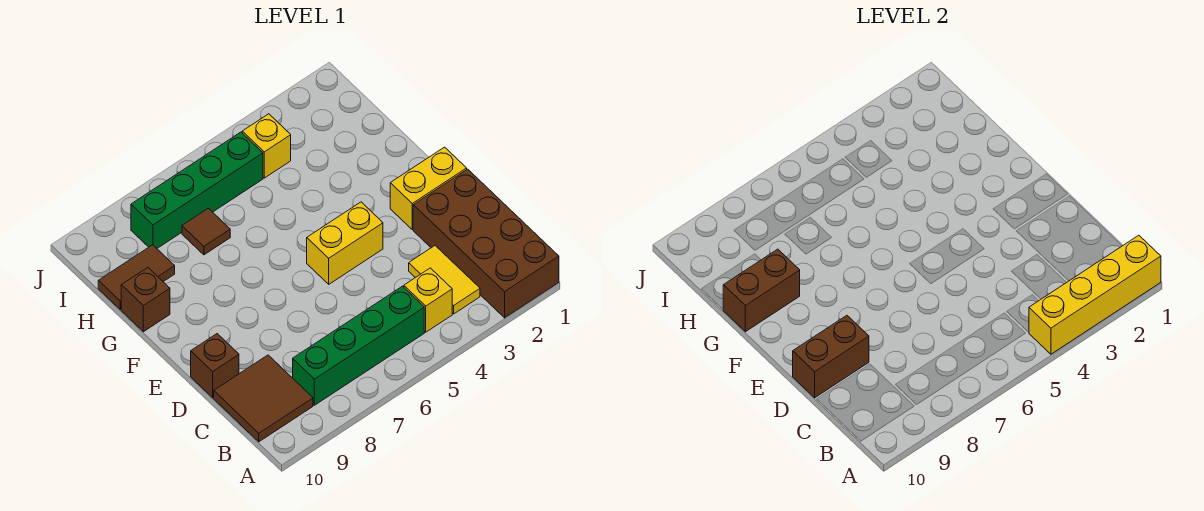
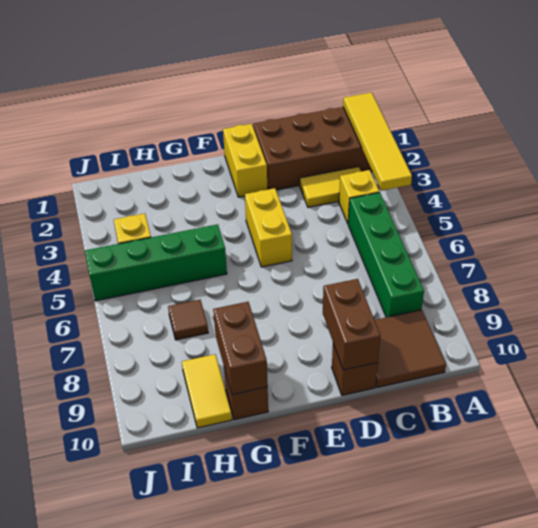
yellow 1x4 brick [1029,235,1161,354] -> yellow 1x4 tile [343,92,412,191]
brown 1x2 tile [98,245,175,310] -> yellow 1x2 tile [182,354,232,428]
green 1x4 brick [131,132,263,248] -> green 1x4 brick turned to [85,224,227,301]

